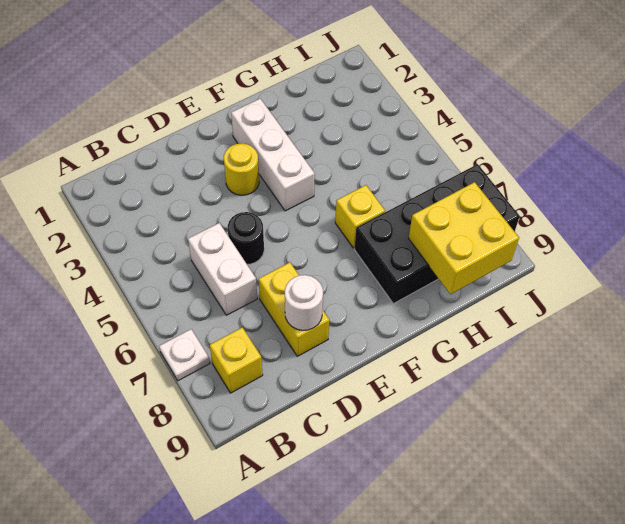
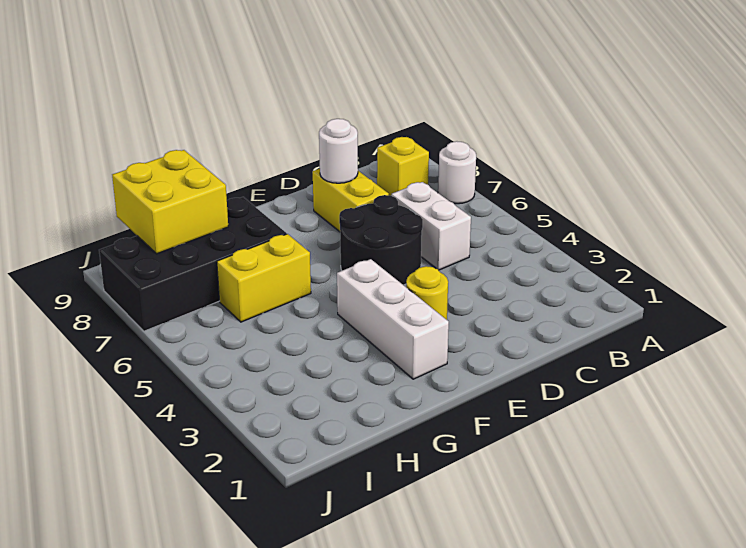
white 1x1 plate [159,329,210,381] -> white 1x1 round brick [438,141,476,204]
black 1x1 round brick [228,212,264,264] -> black 2x2 round brick [339,195,423,285]
yellow 1x1 brick [335,185,385,248] -> yellow 1x2 brick [217,234,311,322]

